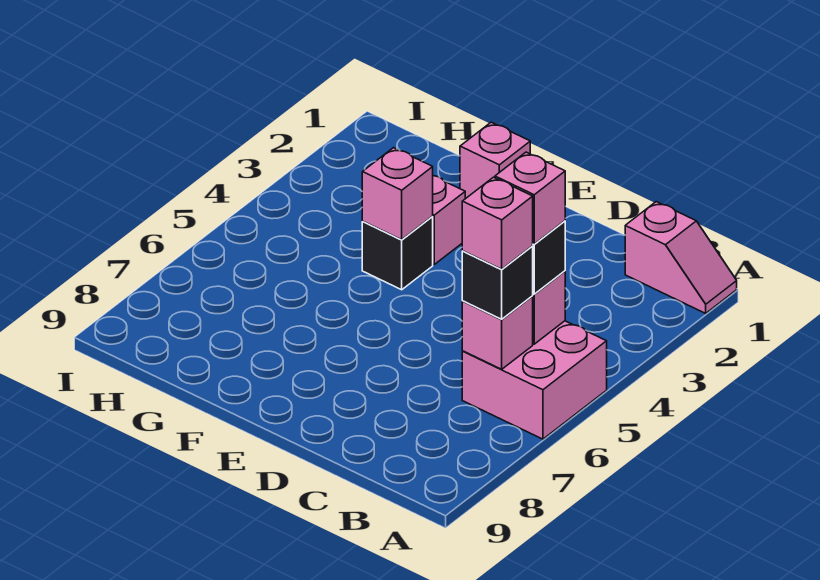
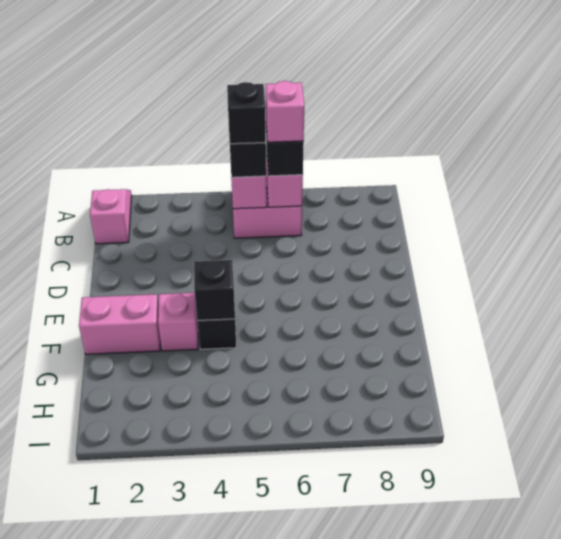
pink 1x1 brick [495,152,565,244] -> black 1x1 brick [227,82,266,144]
pink 1x1 brick [460,122,530,198] -> pink 1x2 brick [79,294,161,354]
pink 1x1 brick [362,148,433,240] -> black 1x1 brick [194,260,235,321]

